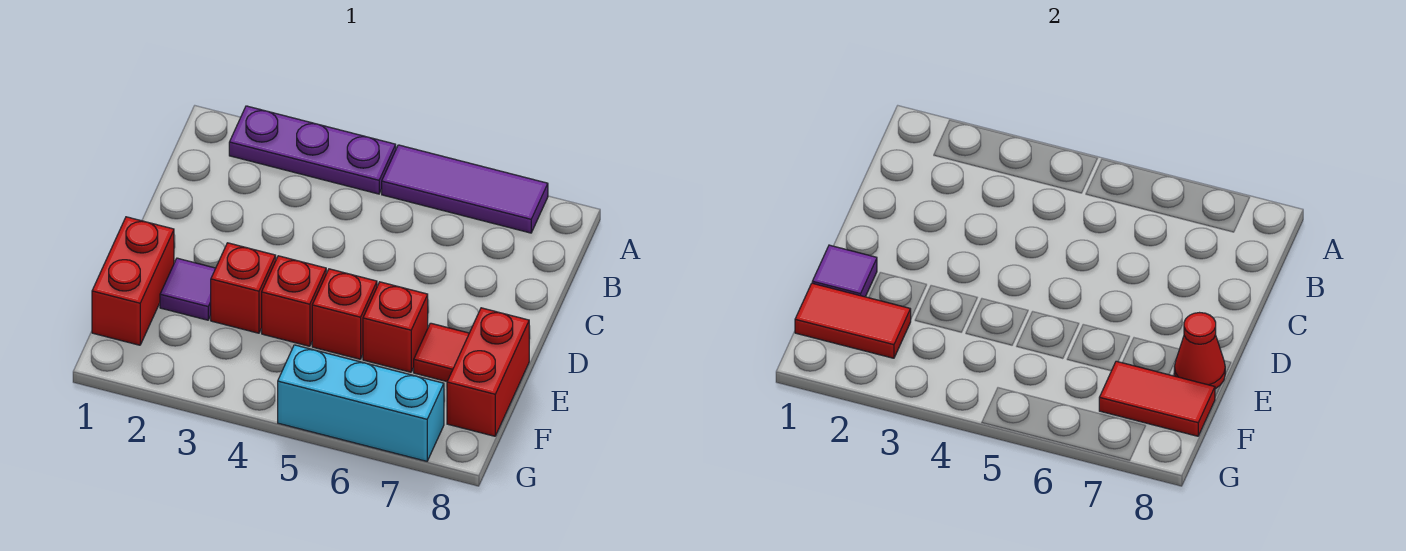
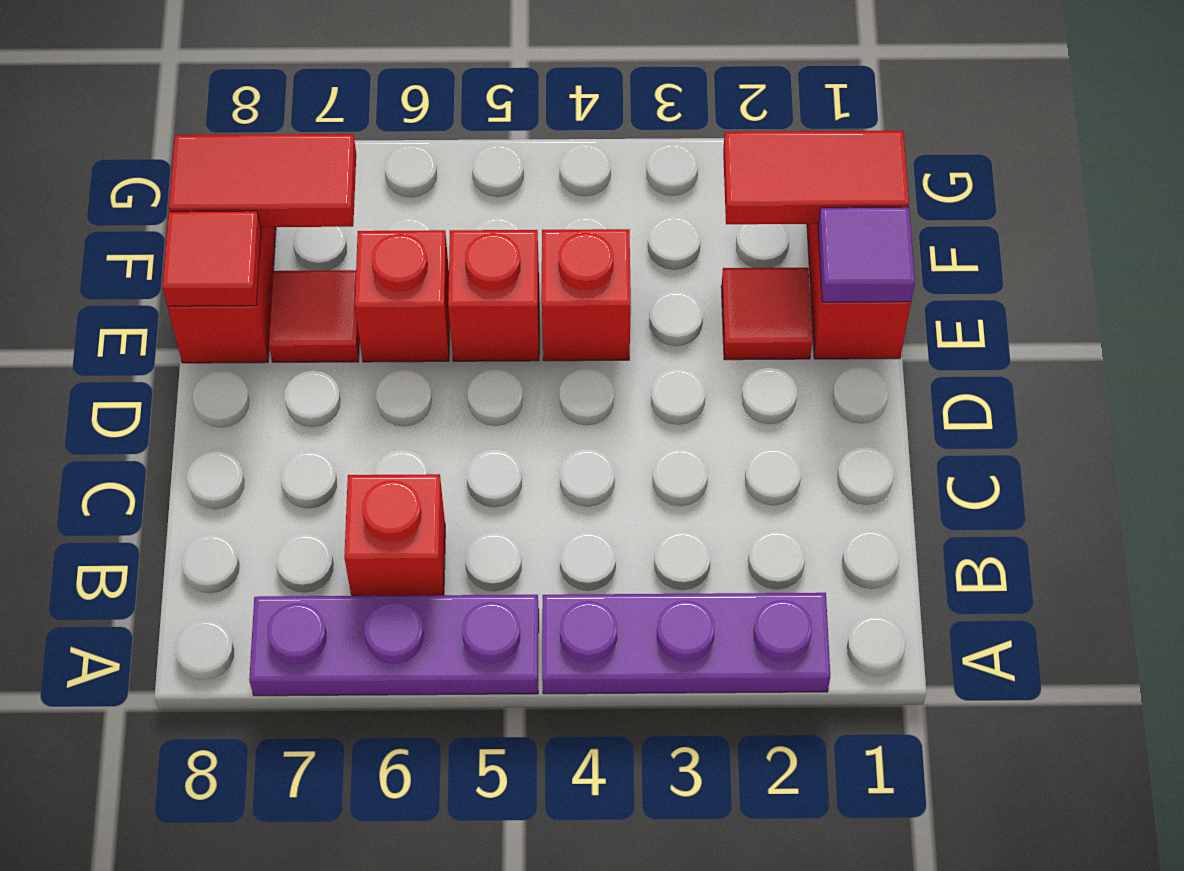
purple 1x3 tile [382,145,548,233] -> purple 1x3 plate [249,595,539,696]
purple 1x1 tile [160,258,216,320] -> red 1x1 tile [721,268,812,360]
red 1x1 brick [211,243,276,333] -> red 1x1 brick moved to [344,474,445,596]
red 1x1 cone [1174,313,1226,389] -> red 1x1 tile [162,211,261,306]
cyan 1x3 brick [278,345,444,461] -> none

